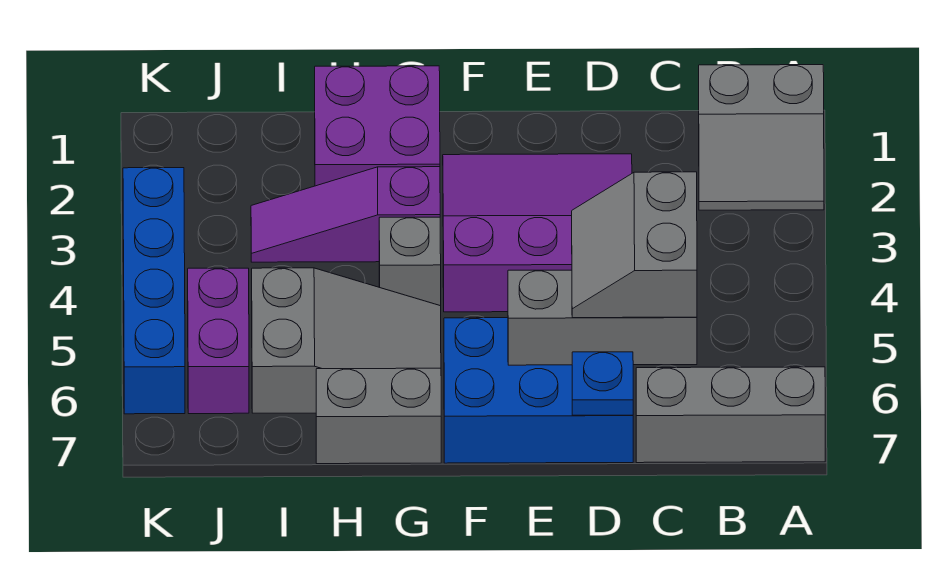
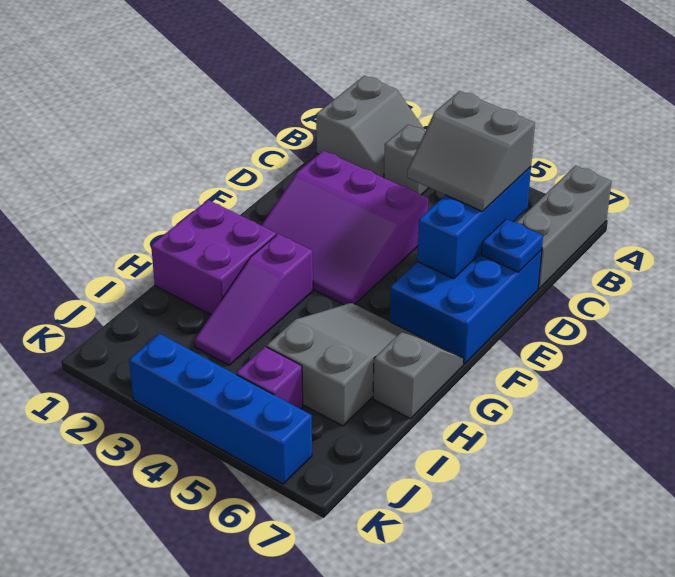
grey 1x3 brick [508,270,697,365] -> blue 1x3 brick [417,167,531,279]
purple 3x3 slope [443,154,632,312] -> purple 3x3 slope turned to [261,151,428,305]
grey 1x1 brick [379,217,441,306] -> grey 1x1 brick moved to [384,125,429,195]
grey 1x2 brick [316,368,441,464] -> grey 1x2 slope [373,332,464,419]
purple 1x2 brick [188,268,249,414] -> purple 1x1 brick [236,347,303,409]

